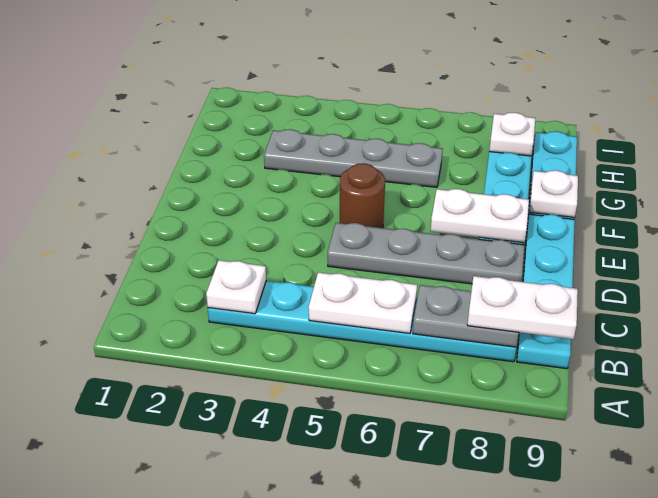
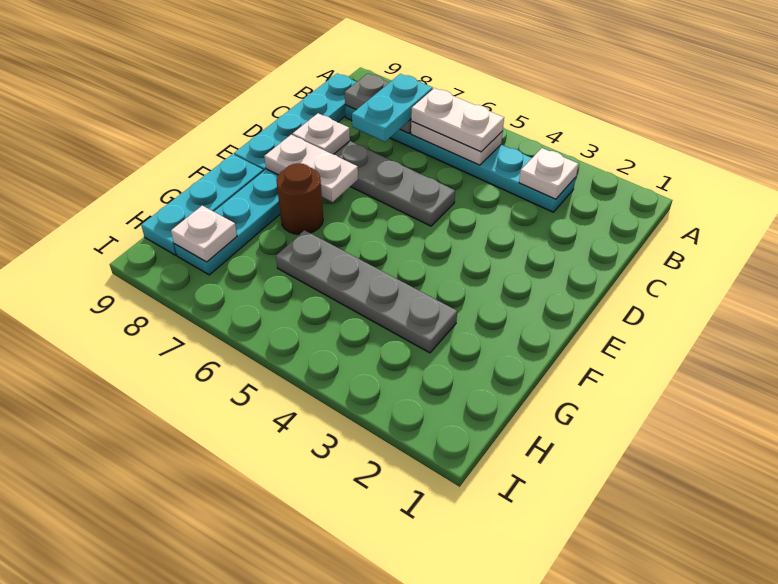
none -> cyan 1x2 plate [352,74,433,142]
white 1x2 plate [467,276,578,339] -> white 1x2 plate moved to [411,88,504,152]
brown 1x1 round brick [340,163,385,228] -> brown 1x1 round brick moved to [276,163,323,235]
white 1x1 plate [529,170,578,217] -> white 1x1 plate moved to [293,113,350,154]

